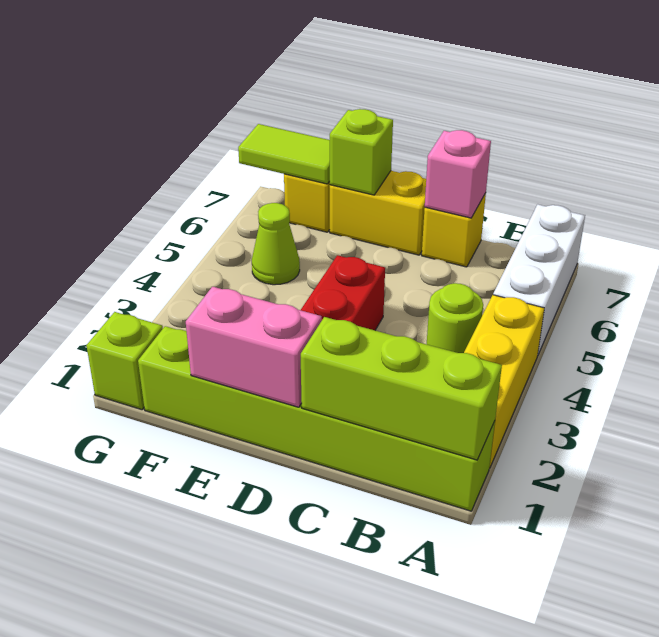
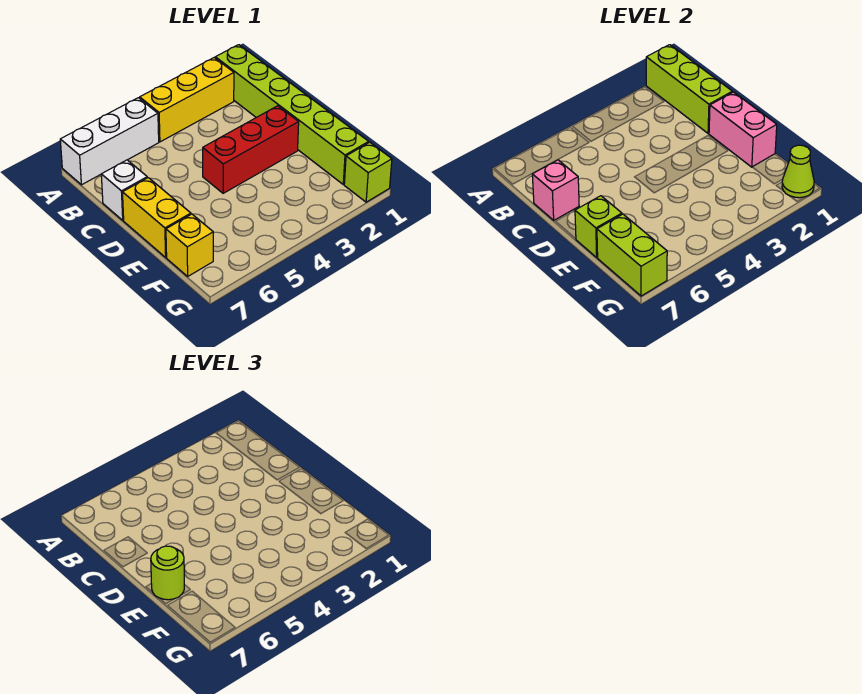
lime 1x1 round brick [427,283,483,353] -> lime 1x1 round brick moved to [151,546,184,600]
yellow 1x1 brick [422,193,486,267] -> white 1x1 brick [101,160,147,220]
lime 1x1 cone [252,203,300,285] -> lime 1x1 cone moved to [782,145,814,198]
lime 1x2 tile [238,124,330,184] -> lime 1x2 brick [597,214,667,296]

